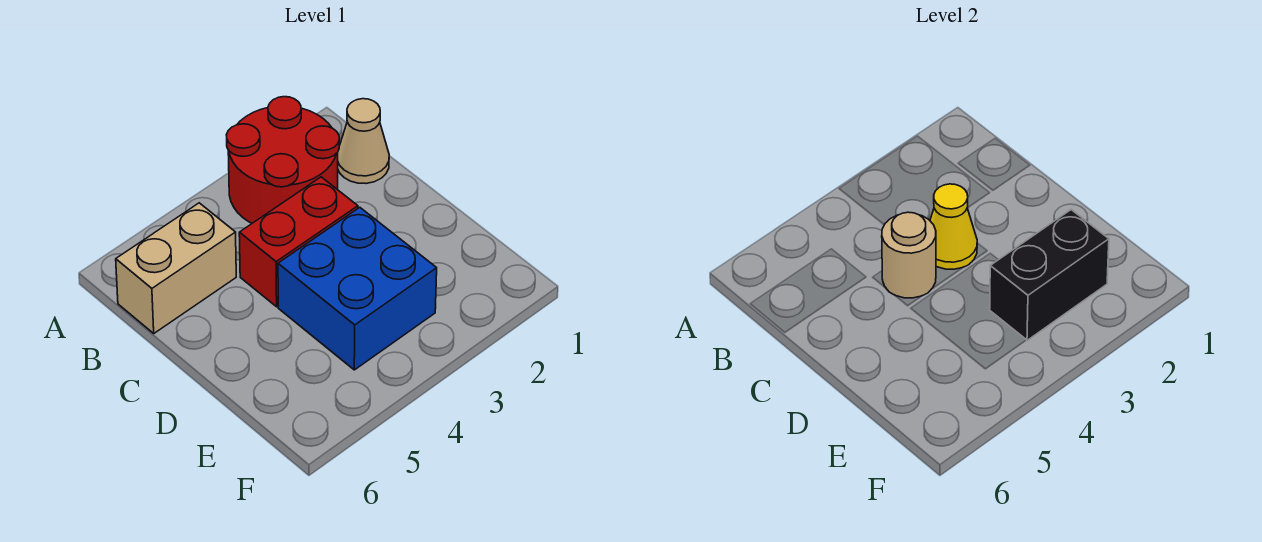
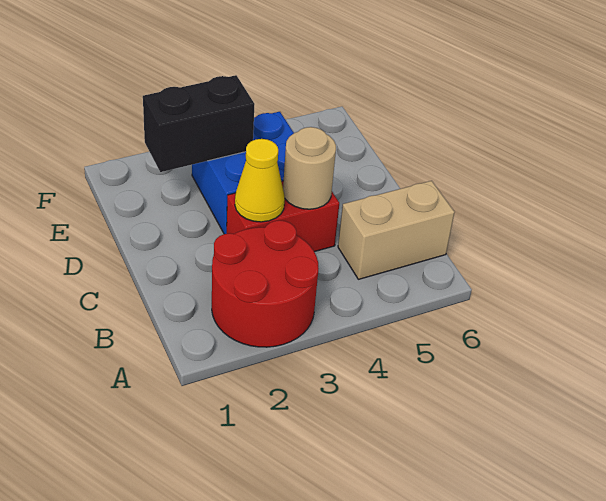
tan 1x1 cone [338,99,389,183] -> none

